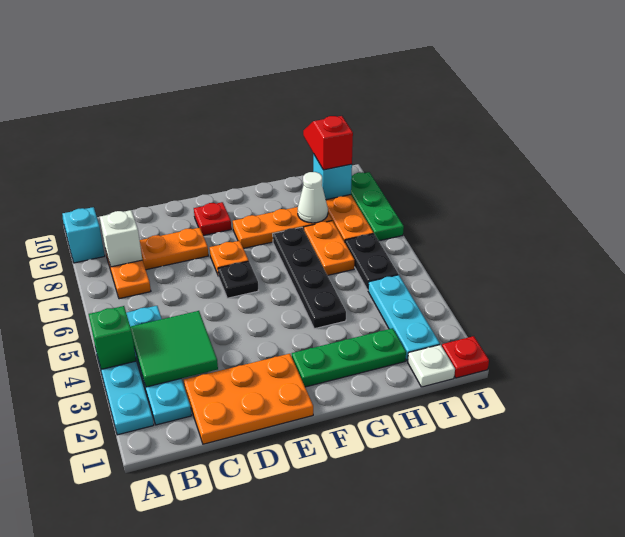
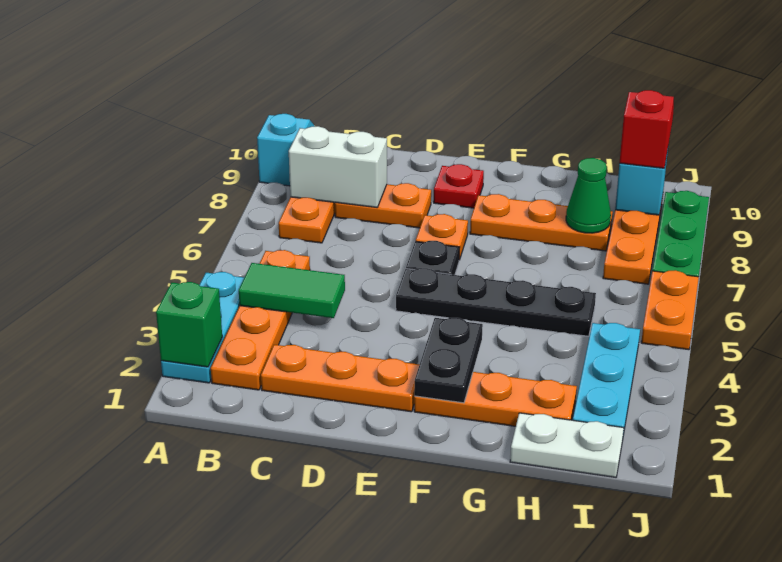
green 1x1 brick [89,306,136,369] -> green 1x1 brick moved to [156,282,222,367]
cyan 1x4 plate [126,306,192,425] -> orange 1x4 plate [211,250,310,390]
green 2x2 tile [130,311,218,387] -> green 1x2 tile [239,263,345,318]
white 1x1 brick [100,210,142,267] -> white 1x2 brick [289,126,387,207]
orange 2x3 plate [184,354,313,444] -> orange 1x3 plate [261,345,420,412]
green 1x3 plate [292,328,406,387] -> orange 1x3 plate [414,372,577,426]
black 1x4 plate [273,227,346,329] -> black 1x4 plate turned to [396,268,596,336]
orange 1x2 plate [304,221,354,275] -> orange 1x2 plate moved to [641,270,699,350]
white 1x1 cone [298,172,328,223] -> green 1x1 cone [566,158,611,233]
white 1x1 plate [408,345,455,387] -> white 1x2 plate [510,413,624,477]
black 1x2 plate [345,234,398,290] -> black 1x2 plate moved to [414,318,483,403]
red 1x1 plate [442,336,489,378] -> none

